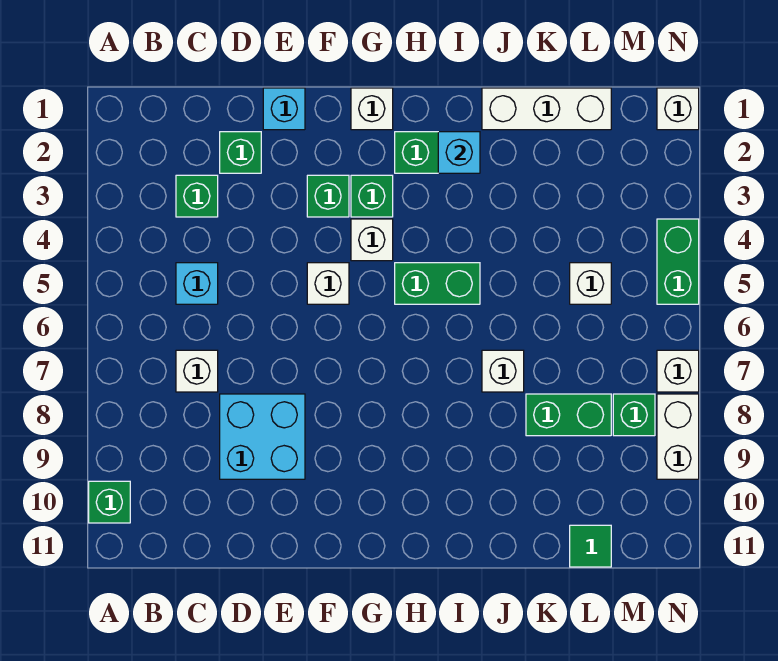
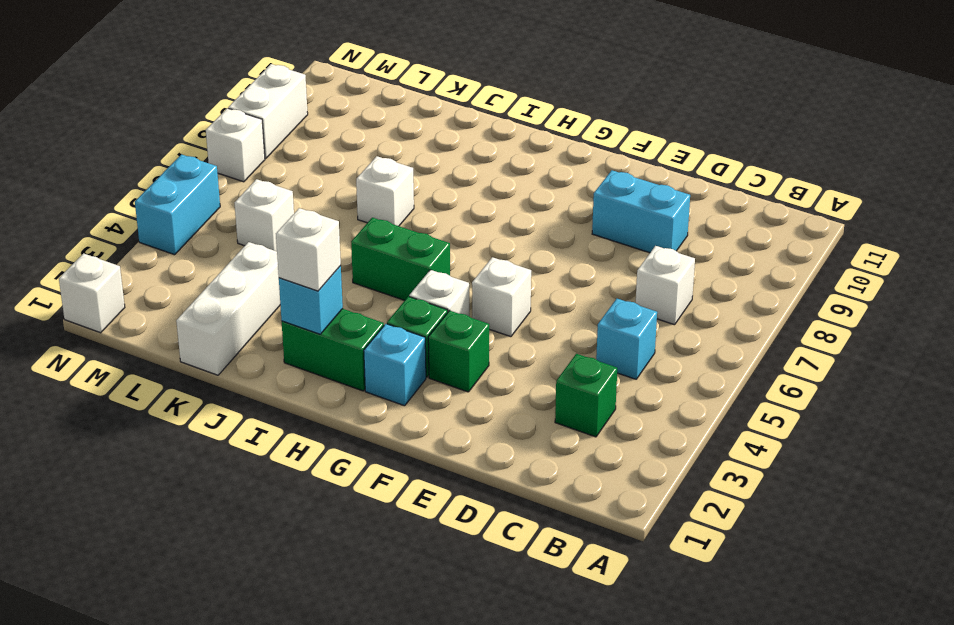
green 1x1 brick [89,481,130,523] -> none
green 1x1 brick [220,132,261,173] -> none
cyan 2x2 brick [220,394,305,479] -> cyan 1x2 brick [592,170,690,253]
cyan 1x1 brick [263,88,305,130] -> cyan 1x1 brick moved to [364,324,426,406]
white 1x1 brick [351,88,393,130] -> white 1x1 brick moved to [276,208,341,291]
white 1x3 brick [482,88,611,130] -> white 1x3 brick turned to [176,242,280,375]
green 1x2 brick [526,394,611,436] -> none
green 1x1 tile [570,525,611,567] -> none
green 1x1 brick [613,394,655,436] -> none
green 1x2 brick [657,219,699,304] -> cyan 1x2 brick [135,154,220,255]

